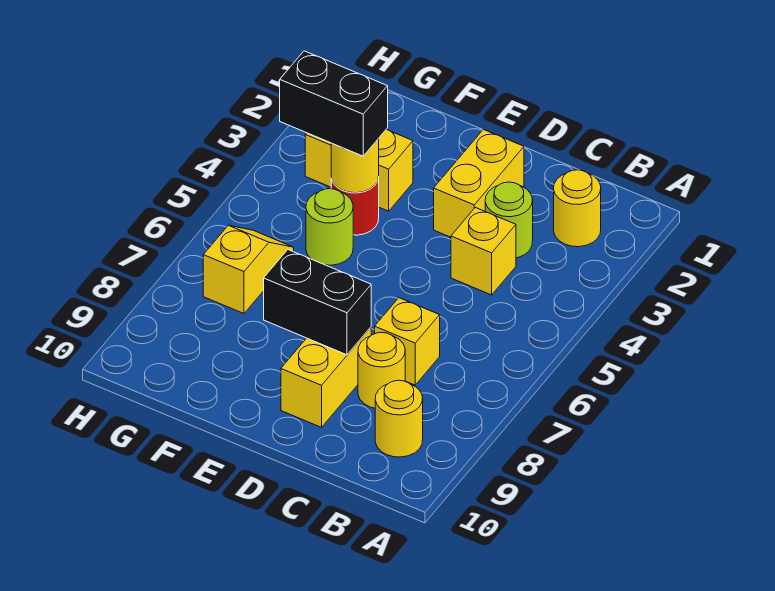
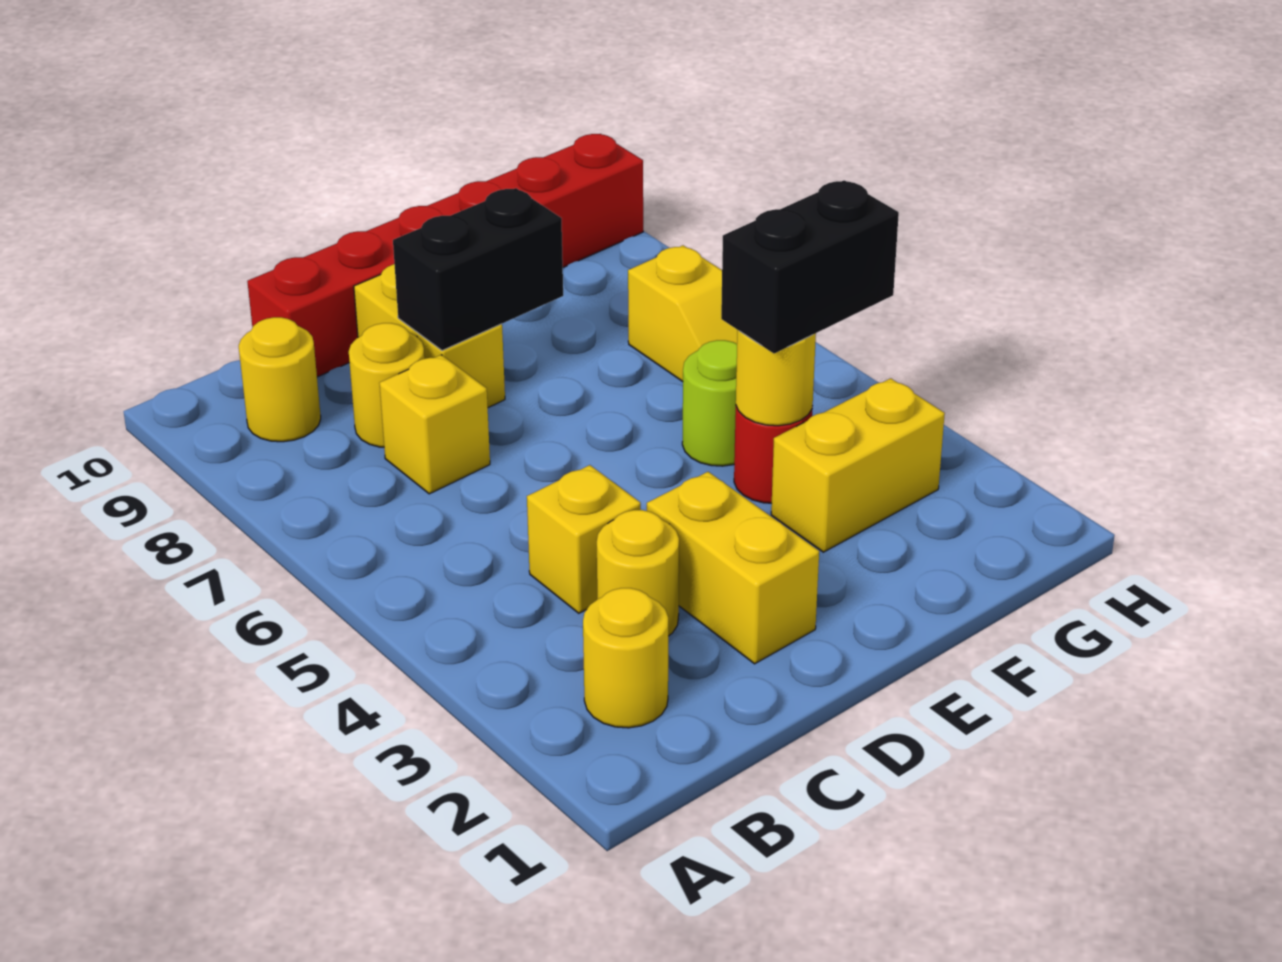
lime 1x1 round brick [485,182,533,258] -> yellow 1x1 round brick [597,510,679,636]
none -> red 1x6 brick [247,134,643,377]

